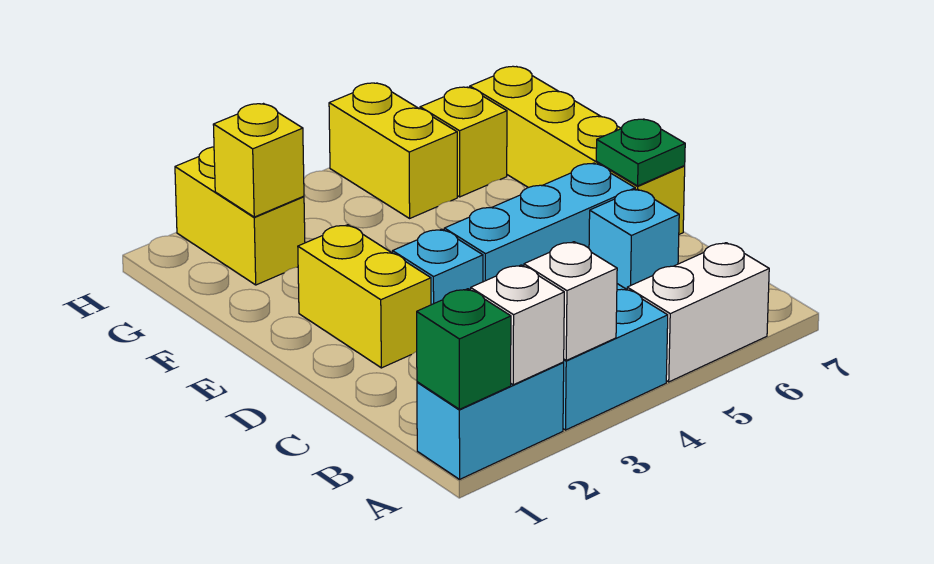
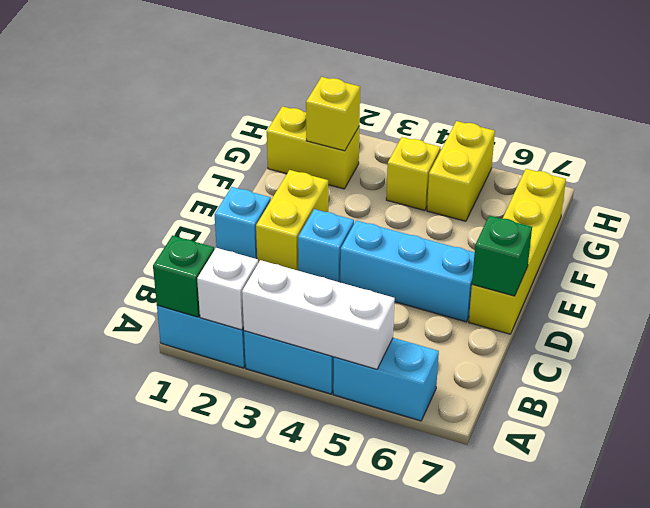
white 1x1 brick [524,242,617,360] -> white 1x3 brick [242,260,395,369]
white 1x2 brick [627,243,769,382] -> cyan 1x2 brick [333,338,439,421]
cyan 1x1 brick [589,189,679,289] -> cyan 1x1 brick moved to [214,187,271,259]
green 1x1 plate [596,119,685,186] -> green 1x1 brick [472,215,532,296]
yellow 1x2 brick [175,147,305,285] -> yellow 1x2 brick turned to [267,106,359,189]
yellow 1x1 brick [420,87,507,197] -> yellow 1x1 brick moved to [386,137,440,210]

